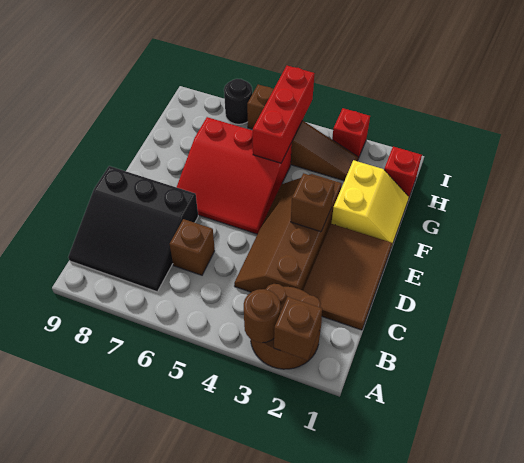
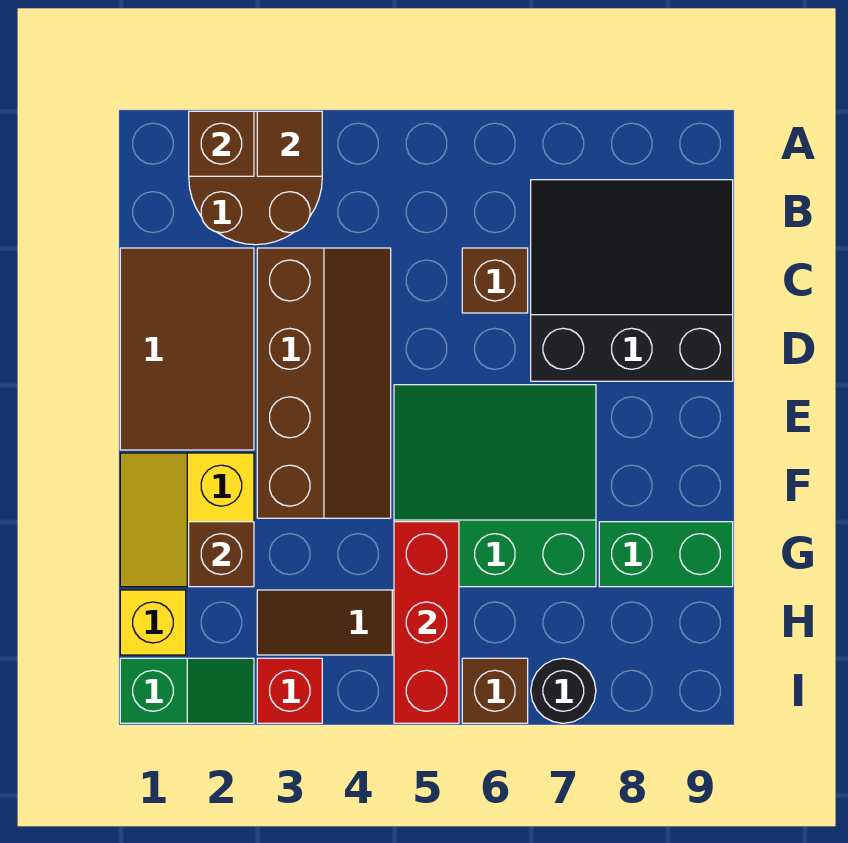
brown 1x1 round brick [244,289,281,343] -> brown 1x1 tile [257,111,322,176]
brown 1x1 brick [291,173,334,232] -> brown 1x1 brick moved to [189,522,254,587]
red 3x3 slope [177,117,292,234] -> green 3x3 slope [394,385,596,587]
none -> green 1x2 brick [599,522,733,587]
red 1x1 brick [384,147,422,197] -> yellow 1x1 brick [120,590,186,655]
none -> green 1x2 slope [120,658,254,723]

